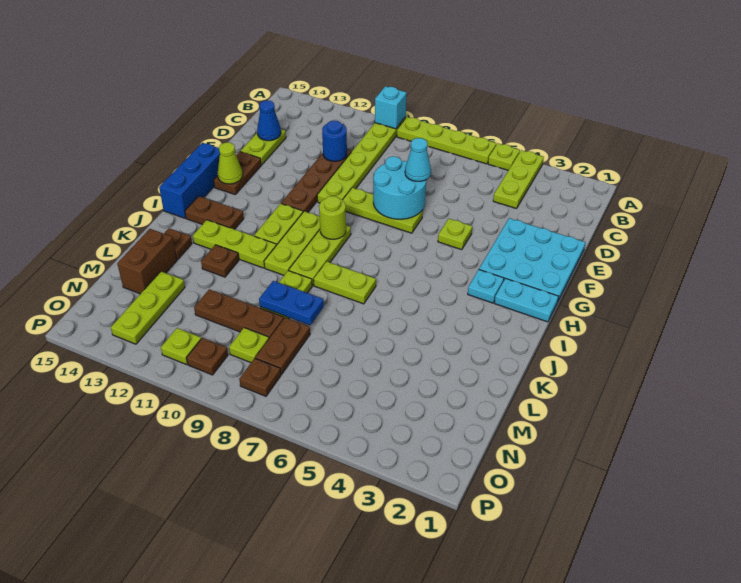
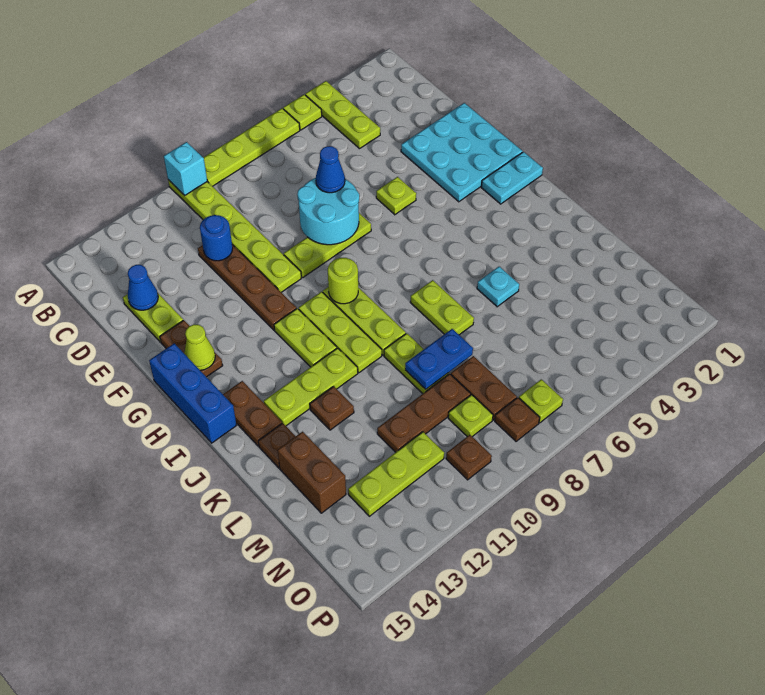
cyan 1x1 cone [405,138,431,181] -> blue 1x1 cone [316,146,345,193]
cyan 1x1 plate [468,270,504,303] -> cyan 1x1 plate moved to [477,267,519,307]
brown 1x2 plate [185,196,244,229] -> brown 1x2 plate turned to [223,381,282,446]
lime 1x2 plate [314,262,376,304] -> lime 1x2 plate turned to [410,280,474,335]
lime 1x3 plate [111,272,185,344] -> lime 1x3 plate turned to [348,432,444,516]
lime 1x1 plate [161,328,201,365] -> lime 1x1 plate moved to [519,379,563,423]

